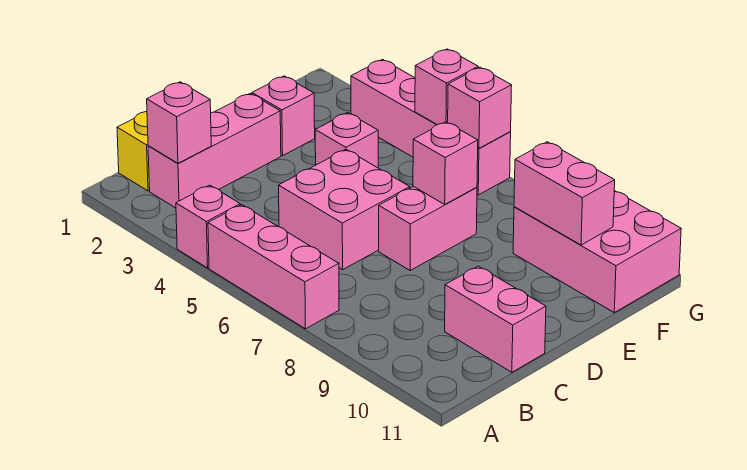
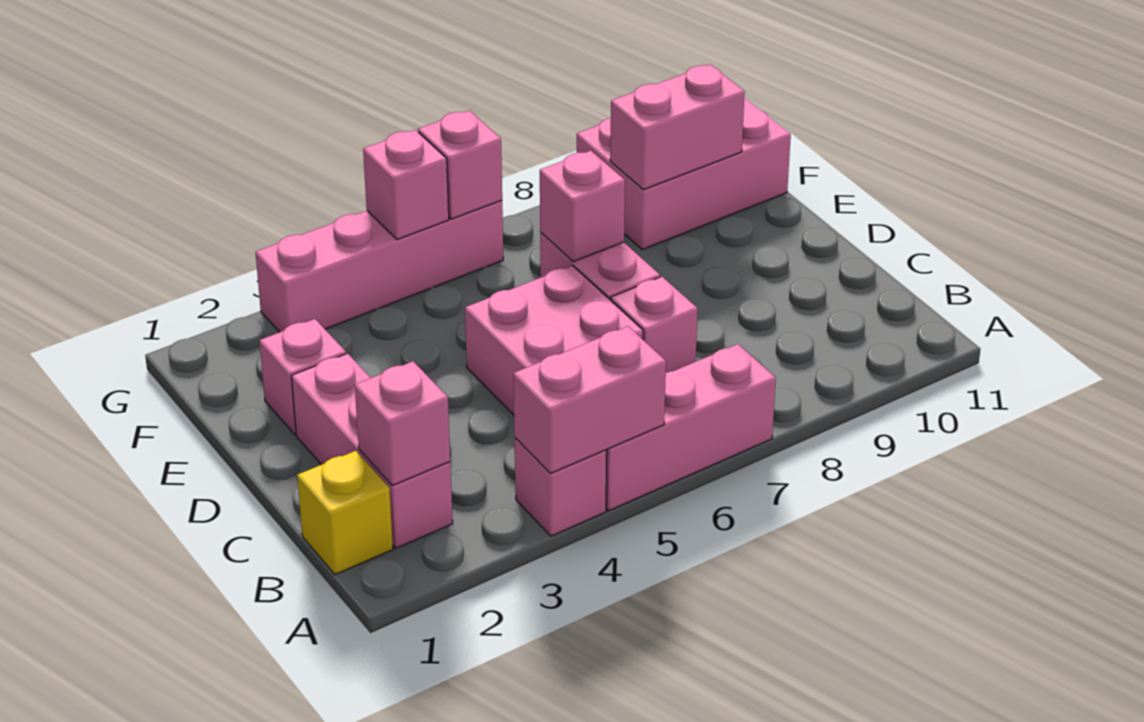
pink 1x2 brick [445,266,546,372] -> pink 1x2 brick moved to [513,326,666,474]
pink 1x1 brick [315,113,378,168] -> pink 1x1 brick moved to [611,277,698,372]

